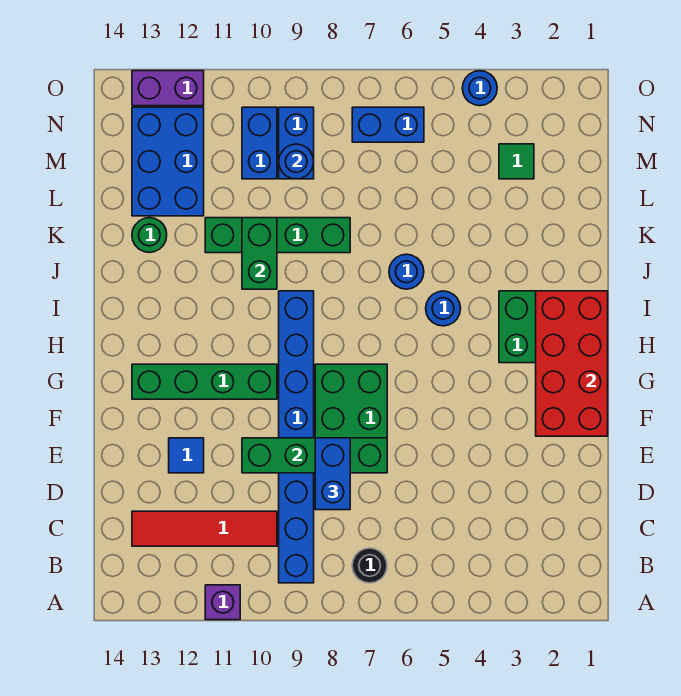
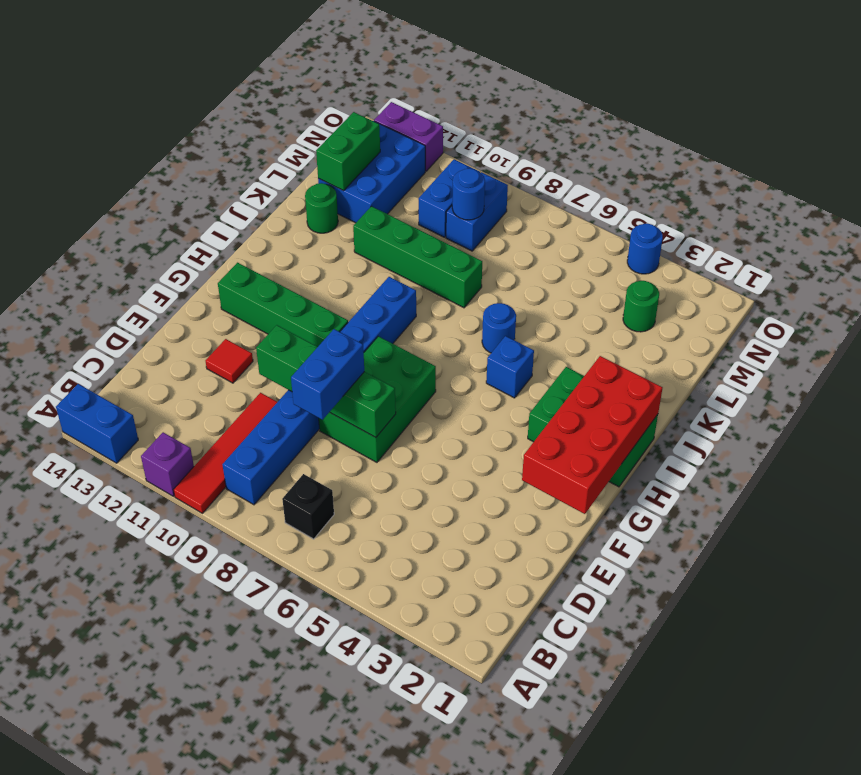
black 1x1 round brick [352,548,387,583] -> black 1x1 brick [282,474,334,539]
red 1x4 tile [132,511,277,546] -> red 1x4 tile turned to [173,393,277,513]
blue 1x1 tile [169,438,204,473] -> red 1x1 tile [206,339,253,383]
blue 1x1 round brick [426,291,461,326] -> blue 1x1 brick [486,336,534,398]
green 1x2 brick [242,218,277,289] -> green 1x2 brick moved to [316,112,380,191]
green 1x1 tile [499,144,534,179] -> green 1x1 round brick [623,281,659,332]
blue 1x2 brick [352,107,424,142] -> blue 1x2 brick moved to [56,384,138,463]

